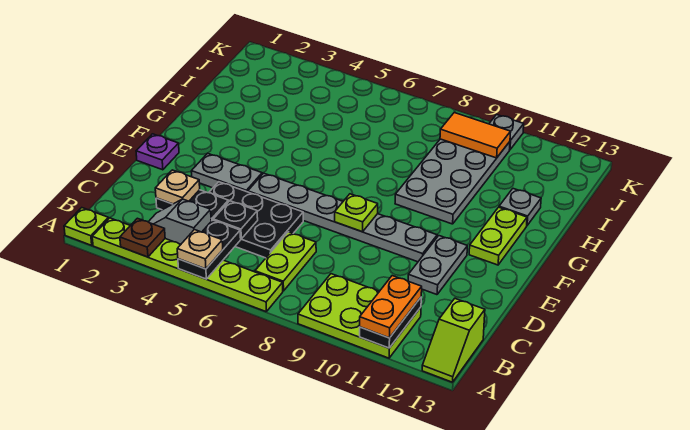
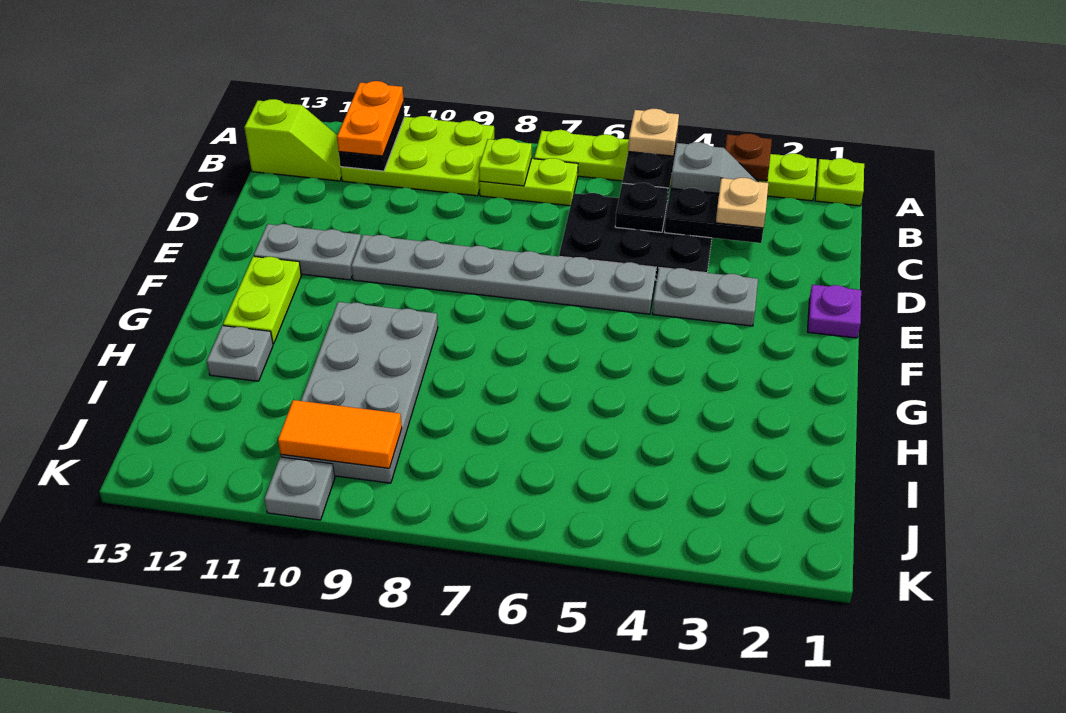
lime 1x2 slope [422,299,485,382] -> lime 1x2 slope turned to [244,99,341,181]
lime 1x2 plate [255,232,316,291] -> lime 1x2 plate turned to [479,158,578,206]
grey 1x2 plate [408,236,467,295] -> grey 1x2 plate turned to [254,224,361,280]
lime 1x1 plate [335,194,378,232] -> lime 1x1 plate moved to [479,138,532,186]

